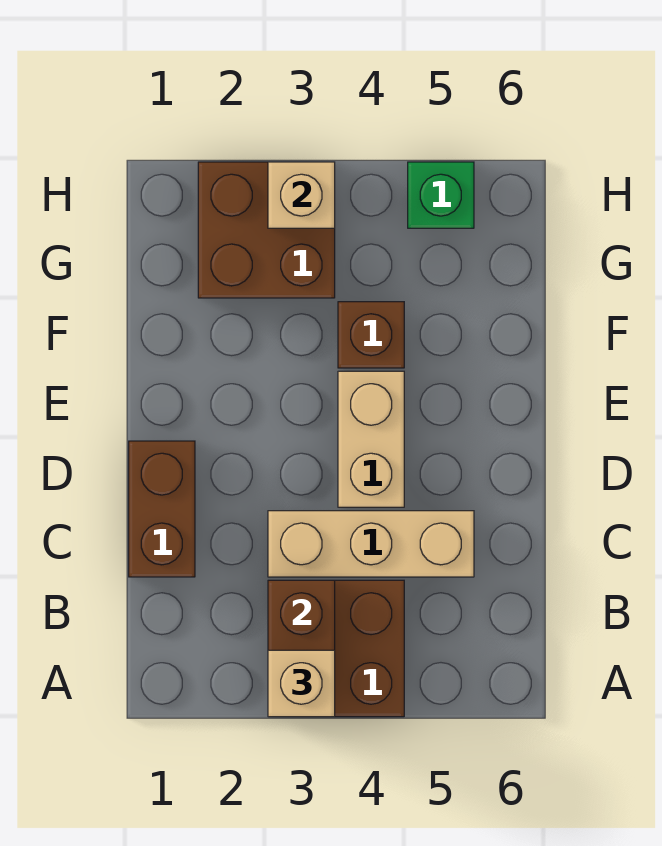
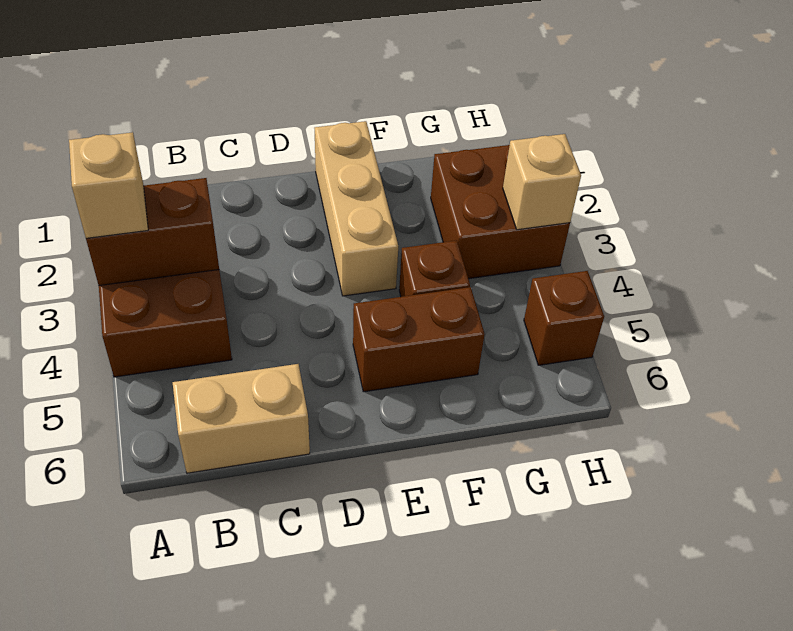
brown 1x2 brick [129,441,195,577] -> brown 1x2 brick moved to [353,287,485,392]
tan 1x3 brick [268,511,474,577] -> tan 1x3 brick moved to [315,121,398,296]
tan 1x2 brick [338,371,404,507] -> tan 1x2 brick moved to [173,364,310,473]
green 1x1 brick [408,162,474,228] -> brown 1x1 brick [524,271,604,365]

